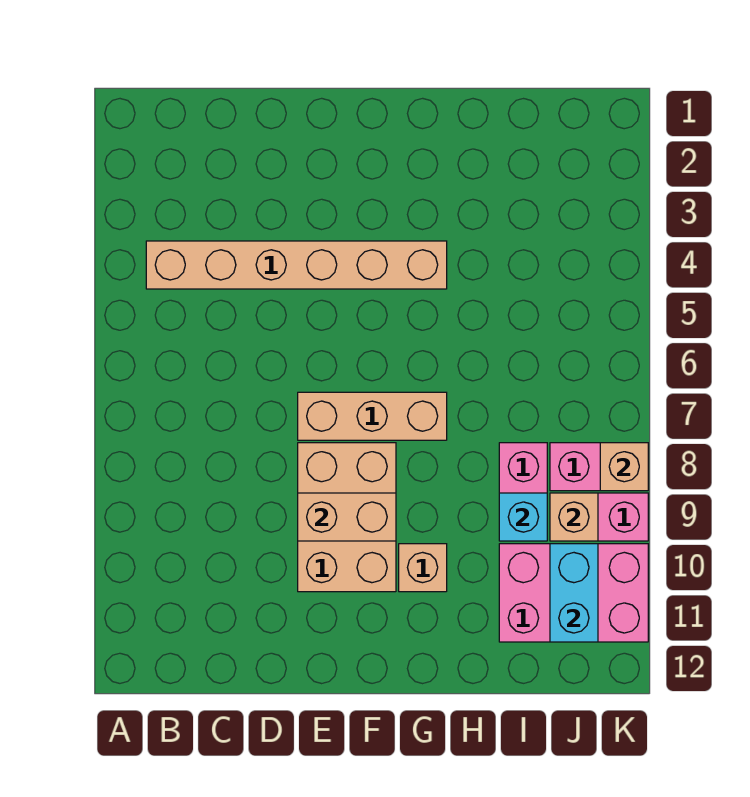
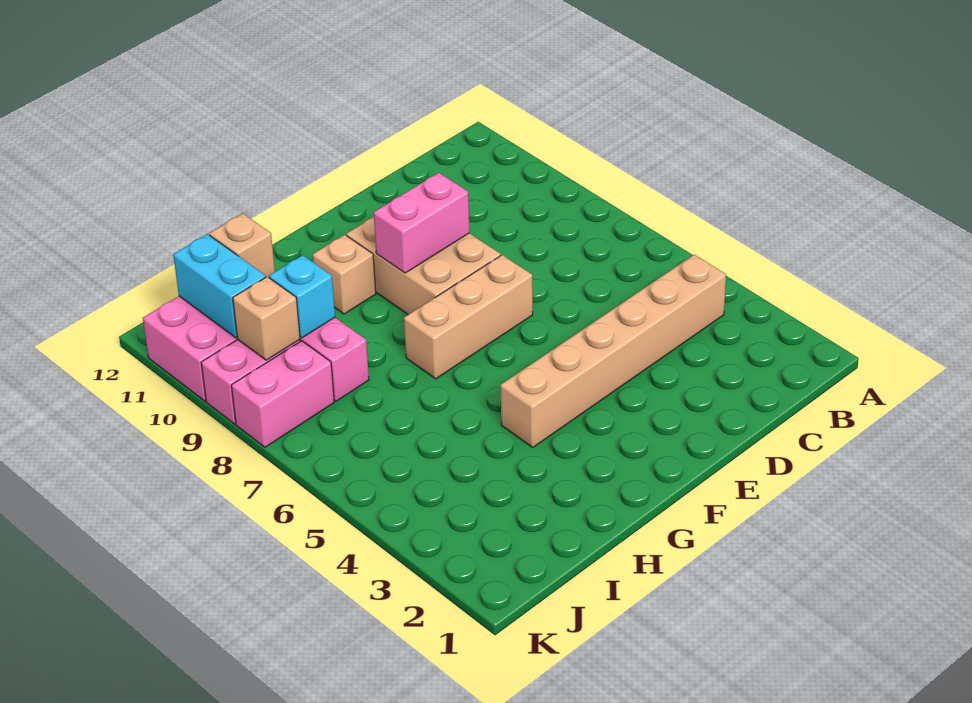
tan 1x2 brick [298,493,396,541] -> pink 1x2 brick [374,173,470,273]
tan 1x1 brick [600,443,648,491] -> tan 1x1 brick moved to [209,214,275,278]

